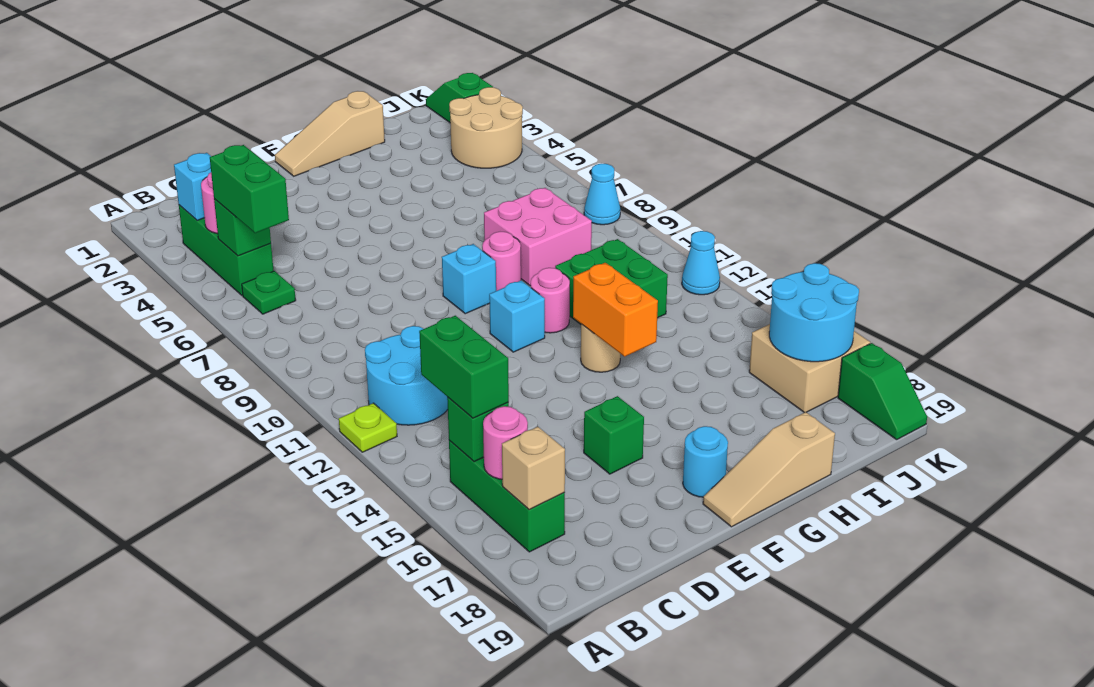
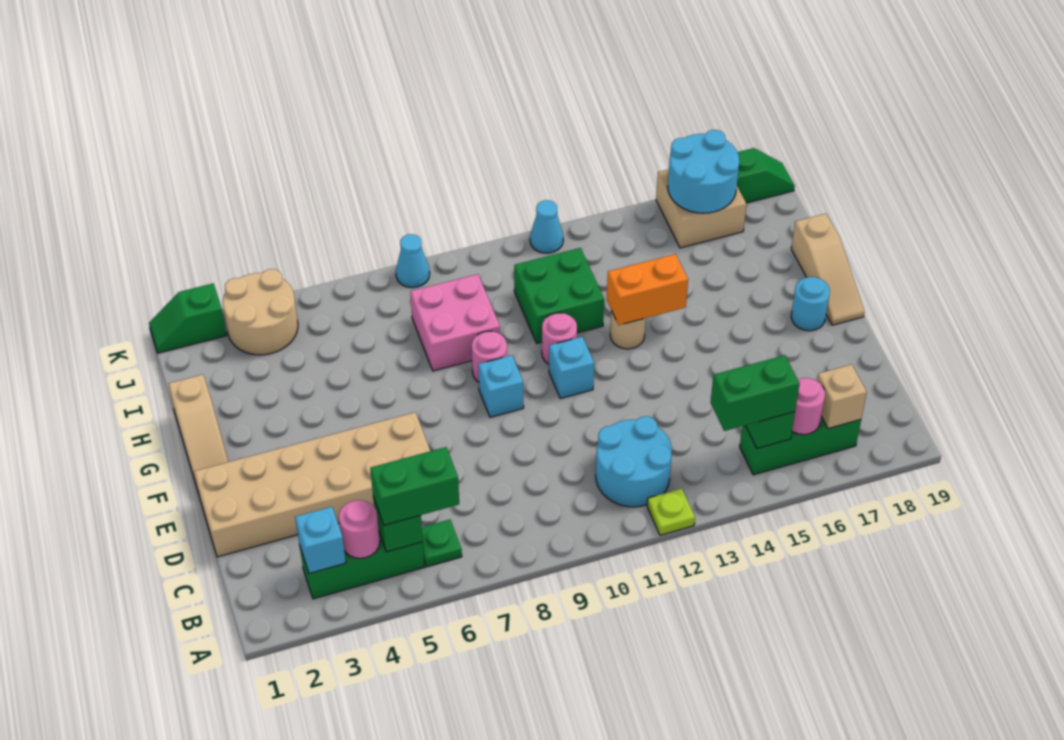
none -> tan 2x6 brick [194,412,430,557]
green 1x1 brick [584,396,644,474] -> none

